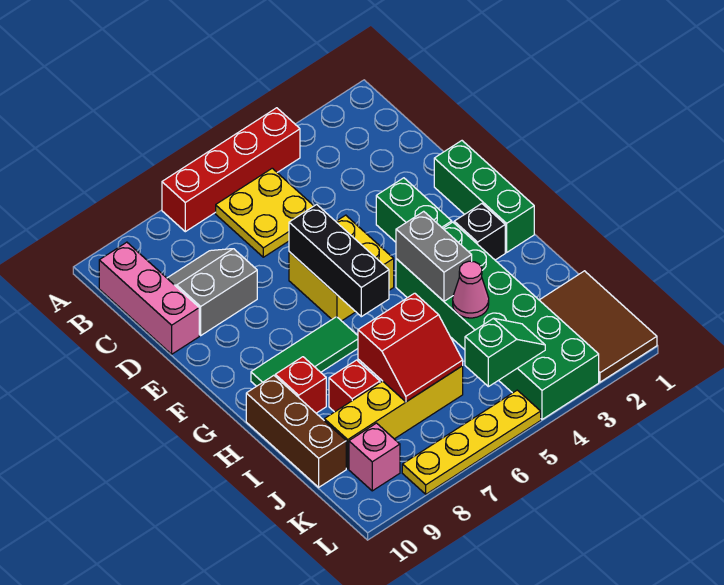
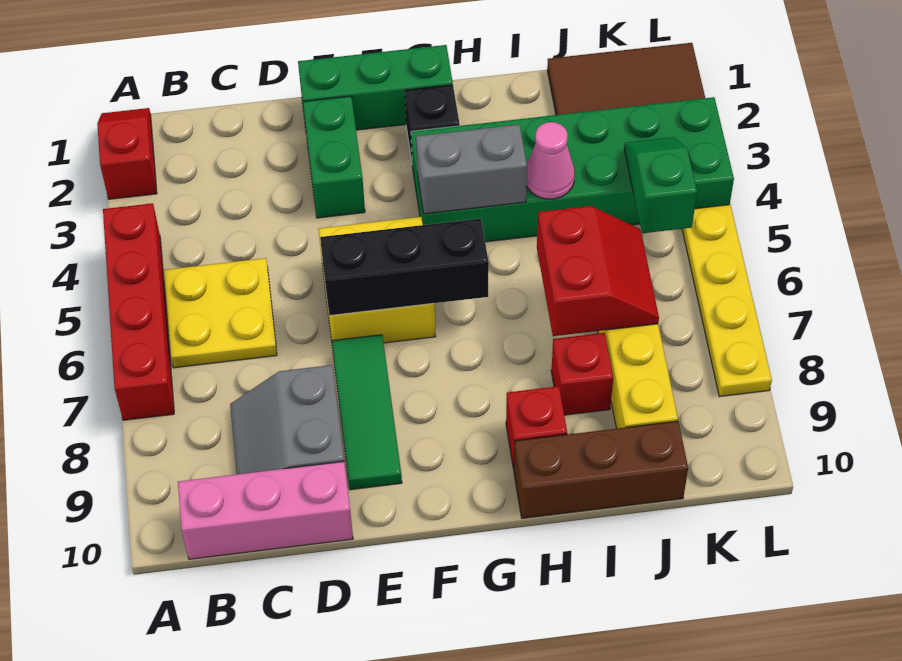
none -> red 1x2 slope [97,108,157,199]
green 1x2 brick [376,178,452,242] -> green 1x2 brick turned to [303,96,365,218]
green 1x3 tile [251,317,358,386] -> green 1x3 tile moved to [332,335,402,490]
pink 1x1 brick [349,423,400,491] -> none

